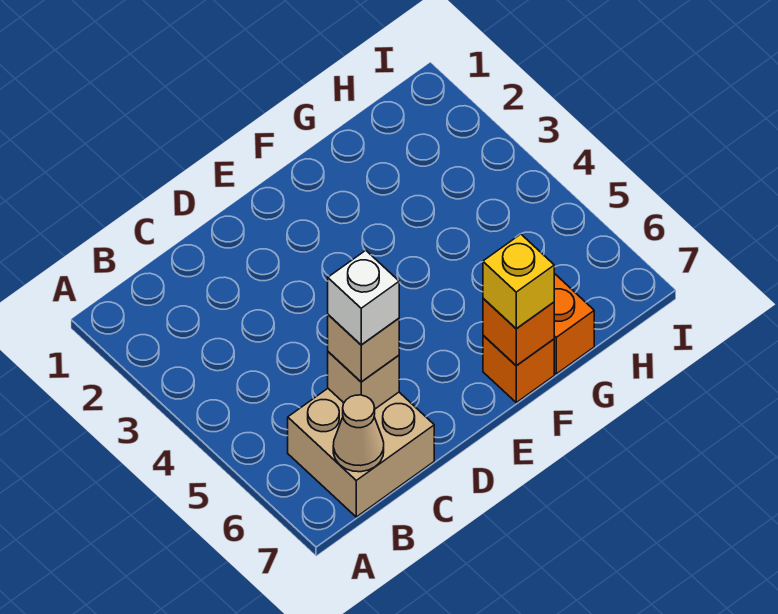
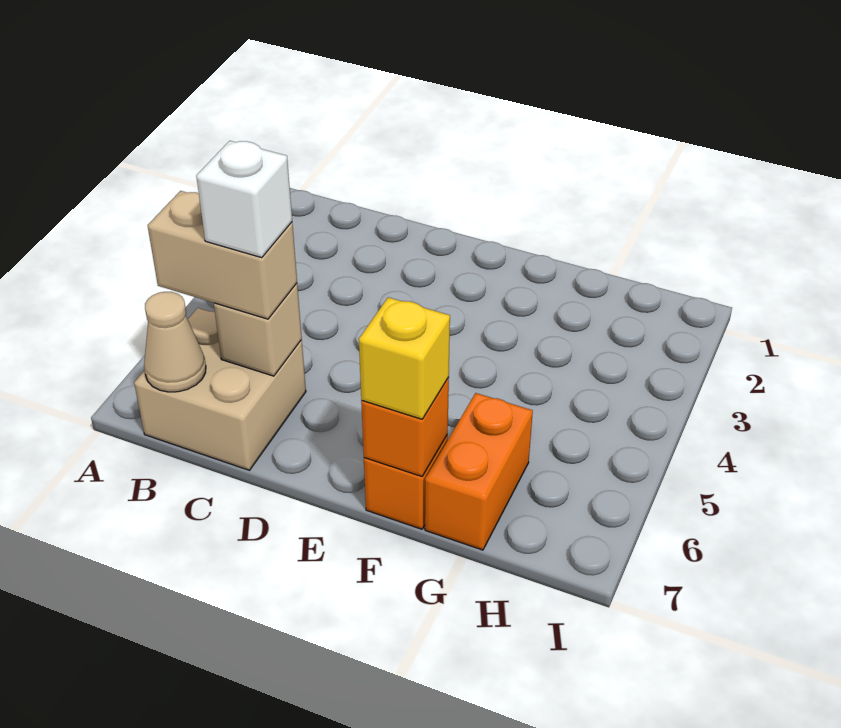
tan 1x1 brick [328,315,399,382] -> tan 1x2 brick [148,191,297,319]

